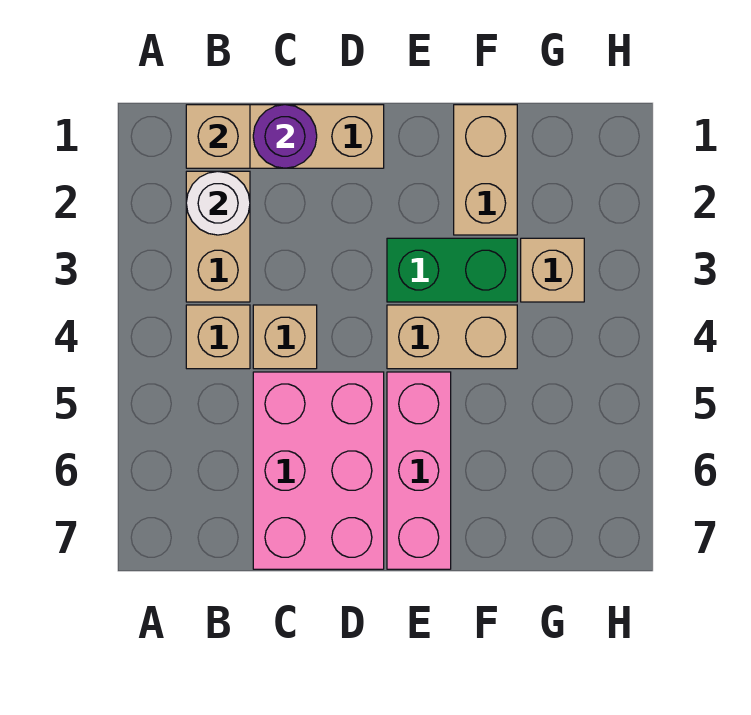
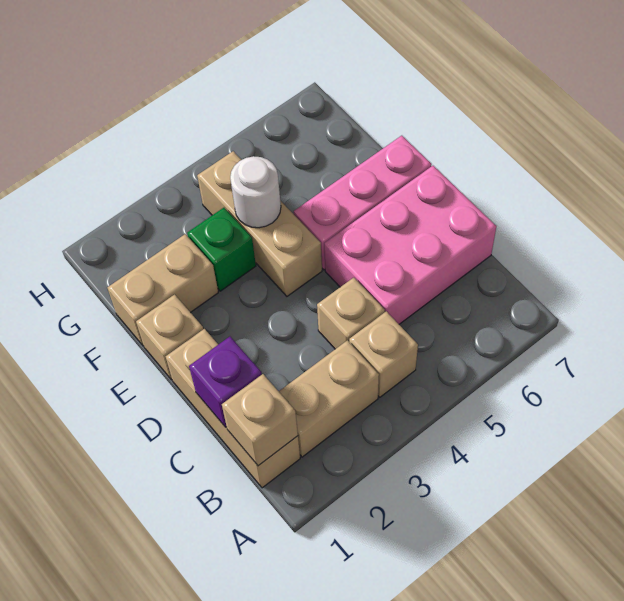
white 1x1 round brick [186,171,250,235] -> white 1x1 round brick moved to [230,156,281,228]
purple 1x1 round brick [253,105,317,168] -> purple 1x1 brick [189,337,262,427]
green 1x2 brick [387,238,517,302] -> green 1x1 brick [187,208,256,291]
tan 1x2 brick [387,305,517,369] -> tan 1x3 brick [197,151,322,296]
tan 1x1 brick [521,238,584,302] -> tan 1x1 brick moved to [136,295,203,380]

